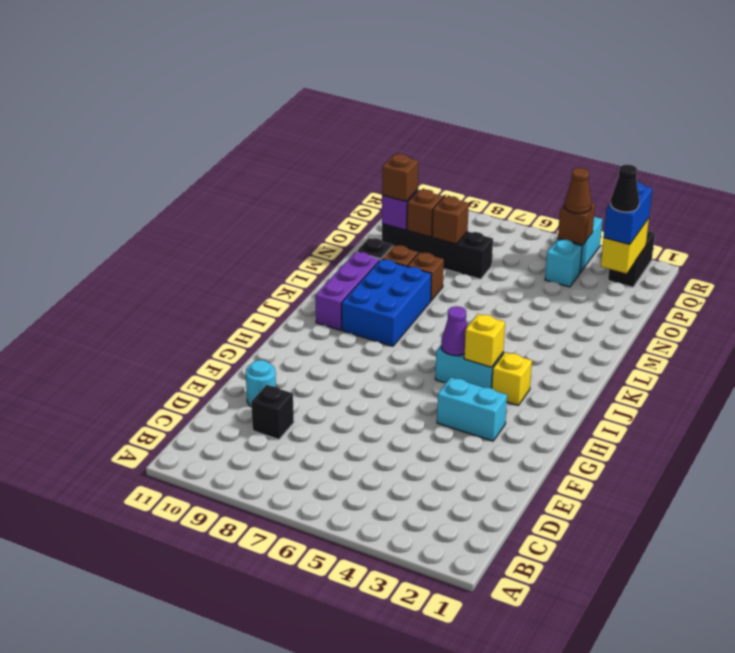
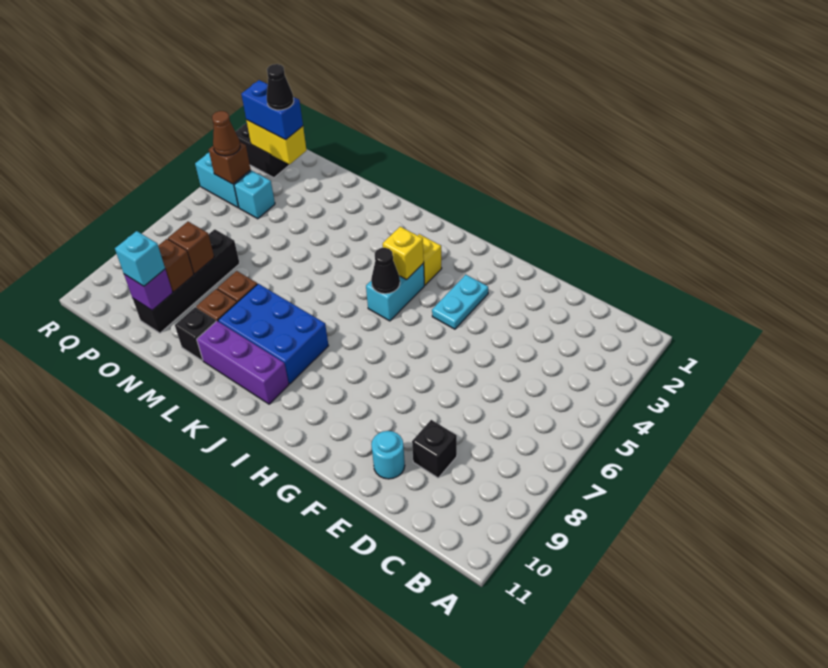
cyan 1x2 brick [437,377,507,441] -> cyan 1x2 plate [432,275,488,329]
purple 1x1 cone [441,306,467,356] -> black 1x1 cone [371,248,400,294]
brown 1x1 brick [382,154,418,202] -> cyan 1x1 brick [115,231,165,286]

